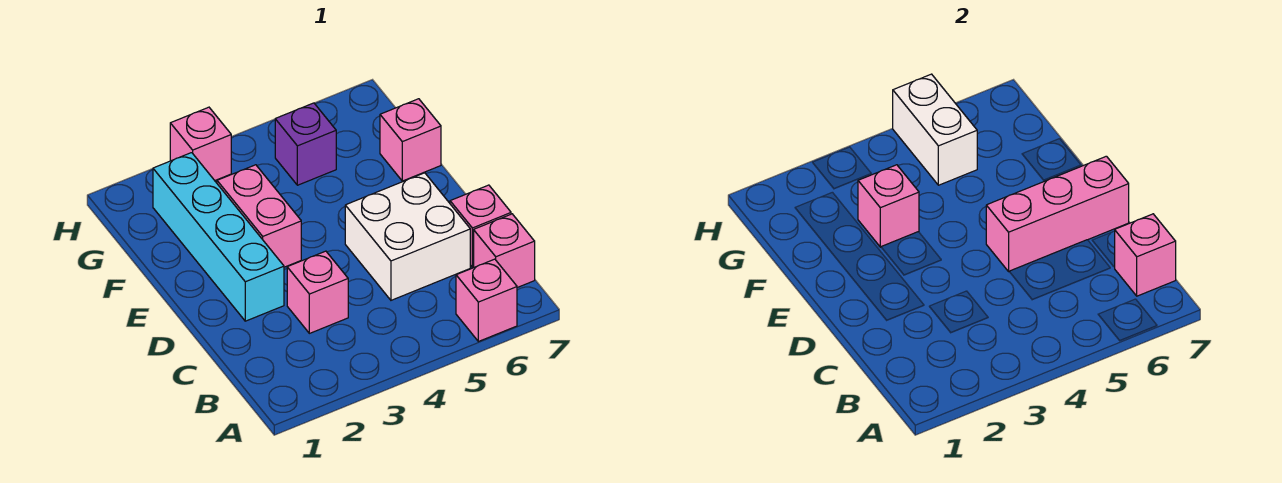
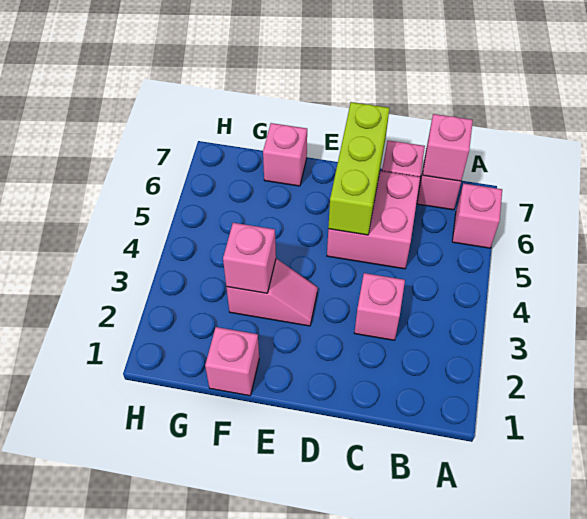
white 2x2 brick [345,173,470,300] -> pink 2x2 brick [327,171,420,269]
cyan 1x4 brick [153,153,284,321] -> none
pink 1x3 brick [986,156,1129,271] -> lime 1x3 brick [328,102,390,235]
pink 1x2 brick [217,165,301,267] -> pink 1x2 slope [226,259,318,326]
purple 1x1 brick [275,103,336,185] -> none
white 1x2 brick [893,74,977,185] -> none
pink 1x1 brick [170,107,231,180] -> pink 1x1 brick moved to [205,327,259,396]

